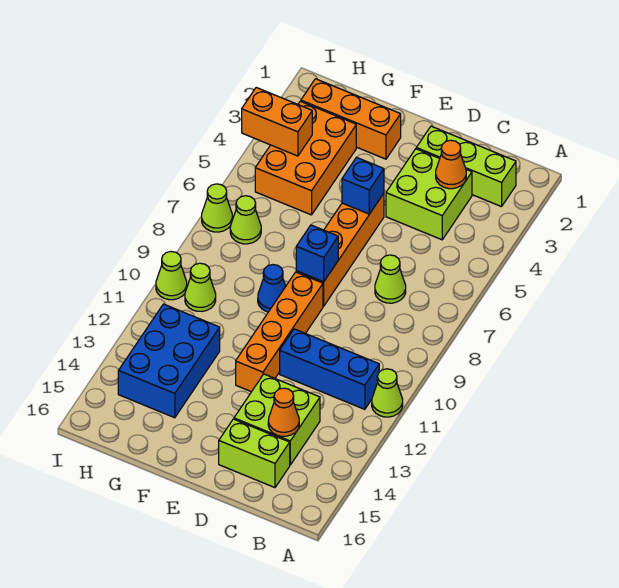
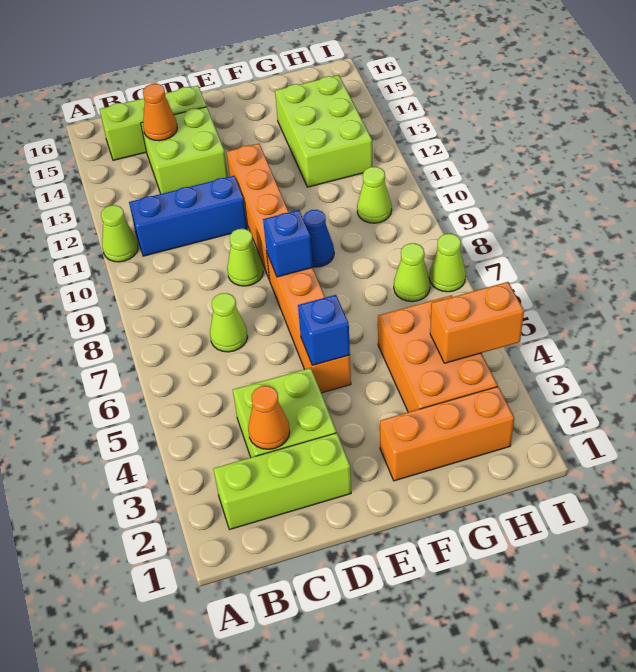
lime 1x2 brick [219,419,290,488] -> lime 1x3 brick [99,86,207,160]
blue 2x3 brick [118,304,220,418] -> lime 2x3 brick [275,75,372,187]
lime 1x1 cone [156,252,187,300] -> lime 1x1 cone moved to [227,229,263,286]

